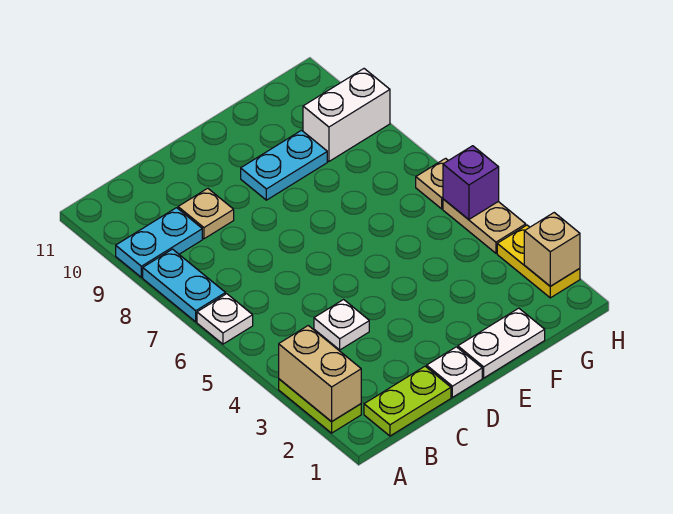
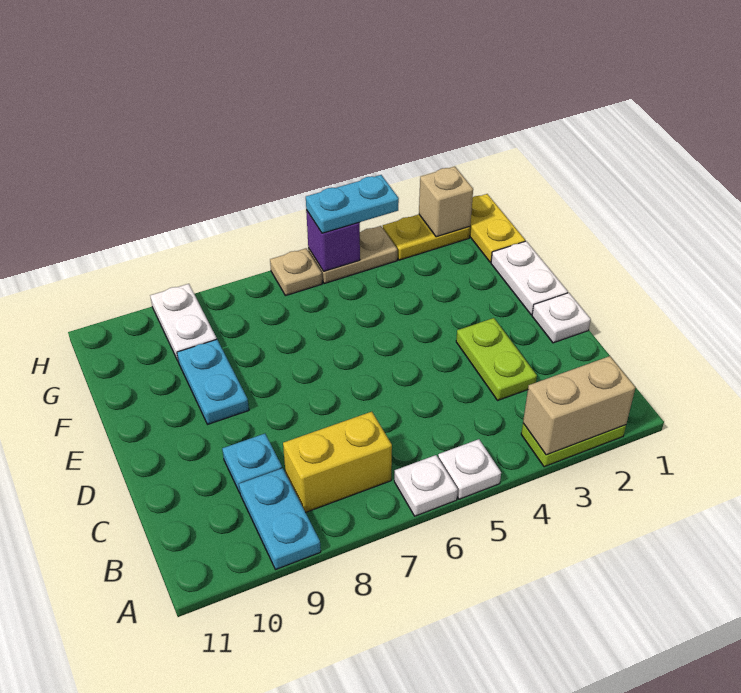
cyan 1x2 plate [143,249,226,322] -> cyan 1x2 plate moved to [306,175,399,233]
lime 1x2 plate [364,366,451,436] -> lime 1x2 plate moved to [456,318,537,400]
none -> yellow 1x2 brick [283,412,392,512]
white 1x1 plate [314,300,369,350] -> white 1x1 plate moved to [438,439,501,499]
tan 1x1 plate [178,188,234,239] -> cyan 1x1 plate [222,434,282,493]
none -> yellow 1x2 plate [469,194,525,262]
white 1x2 brick [303,69,390,161] -> white 1x2 plate [150,284,217,362]

